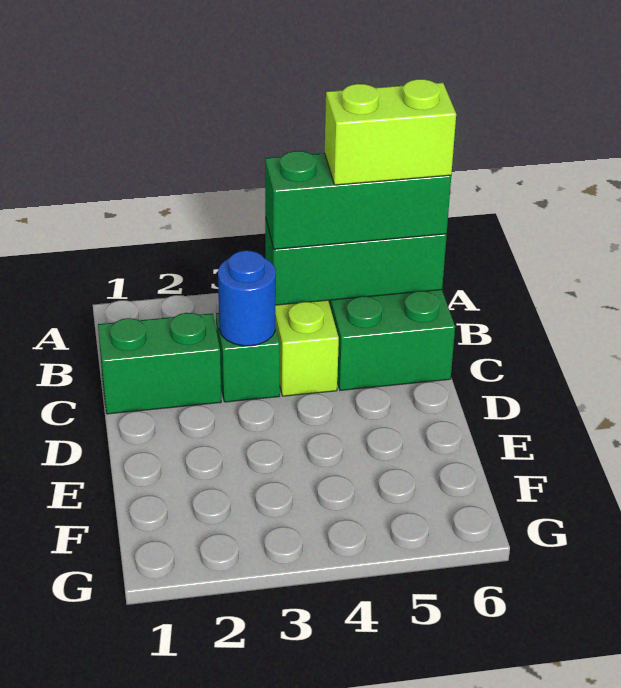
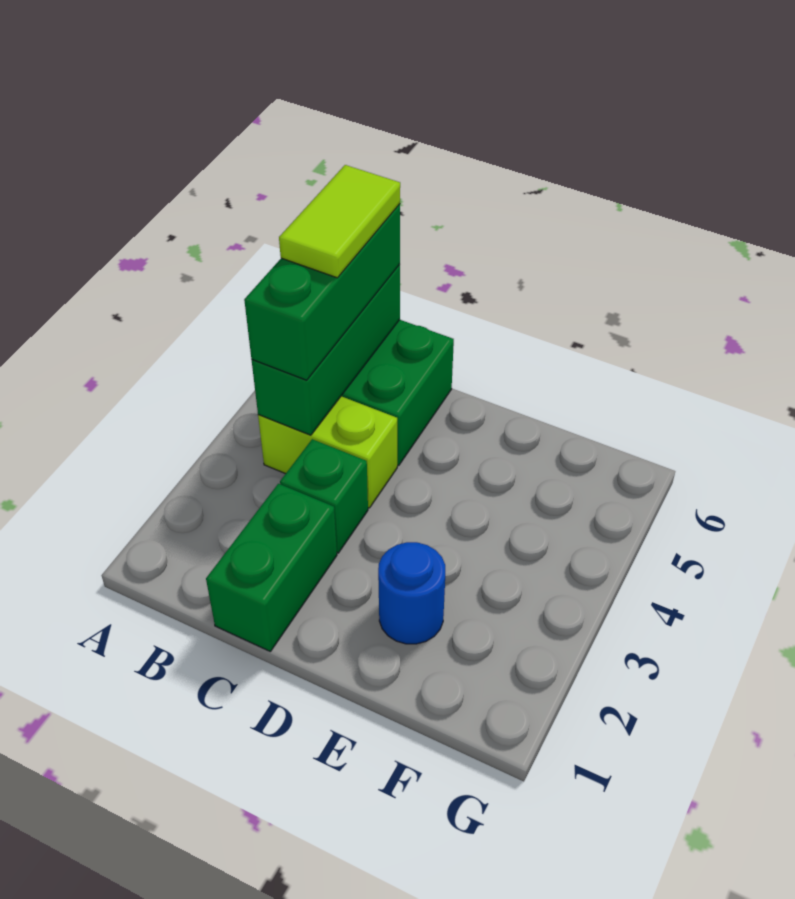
lime 1x2 brick [325,79,456,185] -> lime 1x2 tile [279,165,400,278]
blue 1x1 round brick [218,251,276,346] -> blue 1x1 round brick moved to [378,542,445,644]

